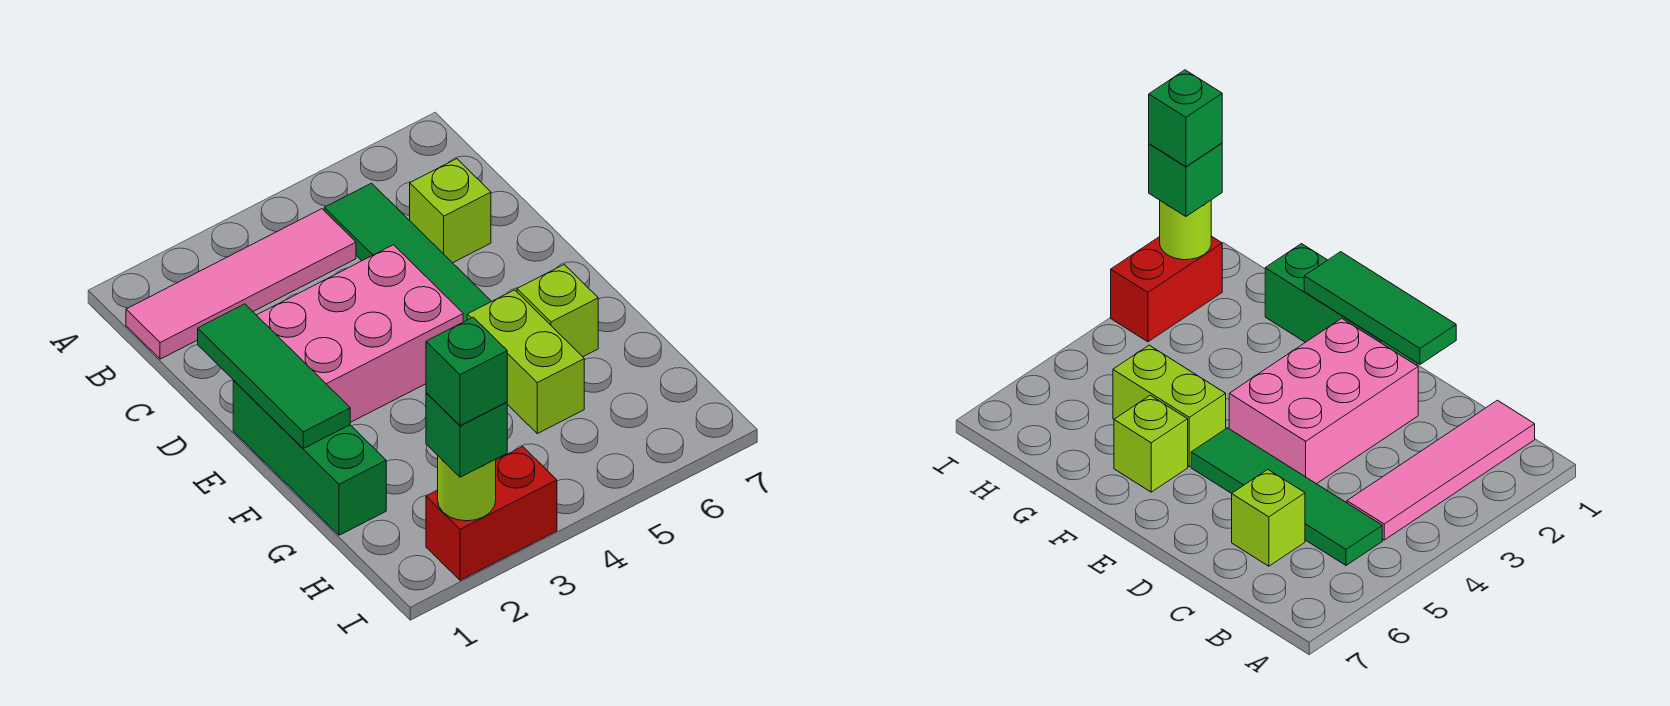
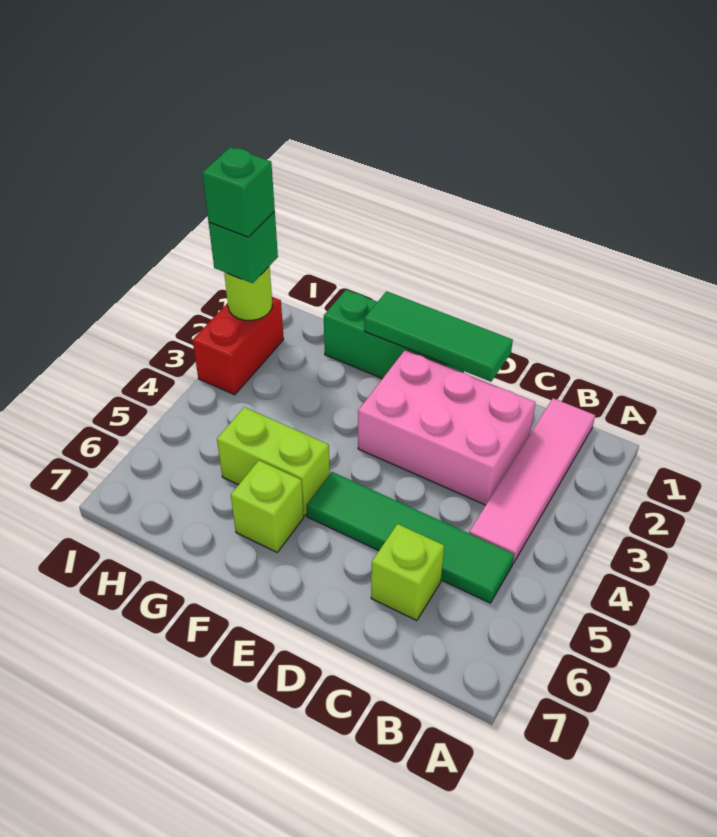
pink 2x3 brick [257,245,463,422] -> pink 2x3 brick turned to [358,350,536,505]

